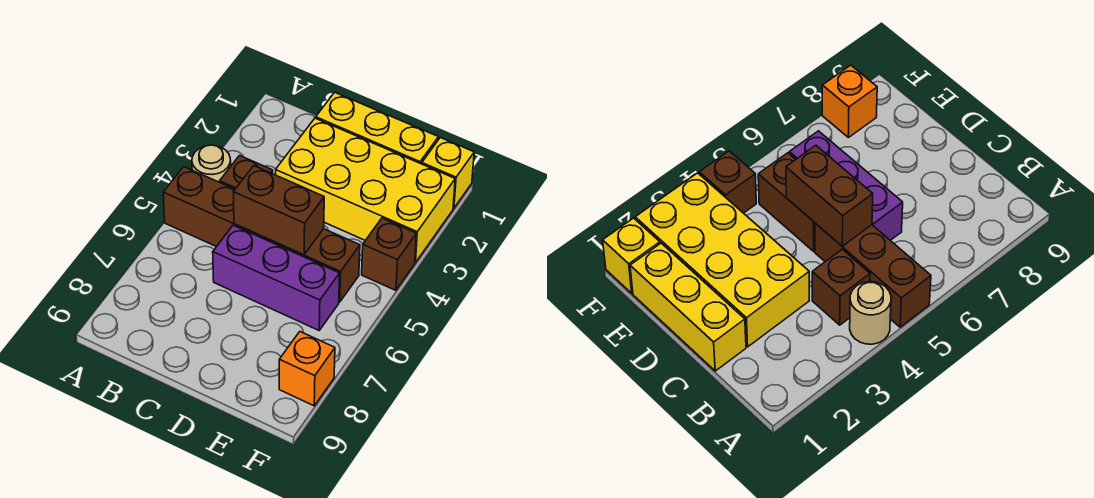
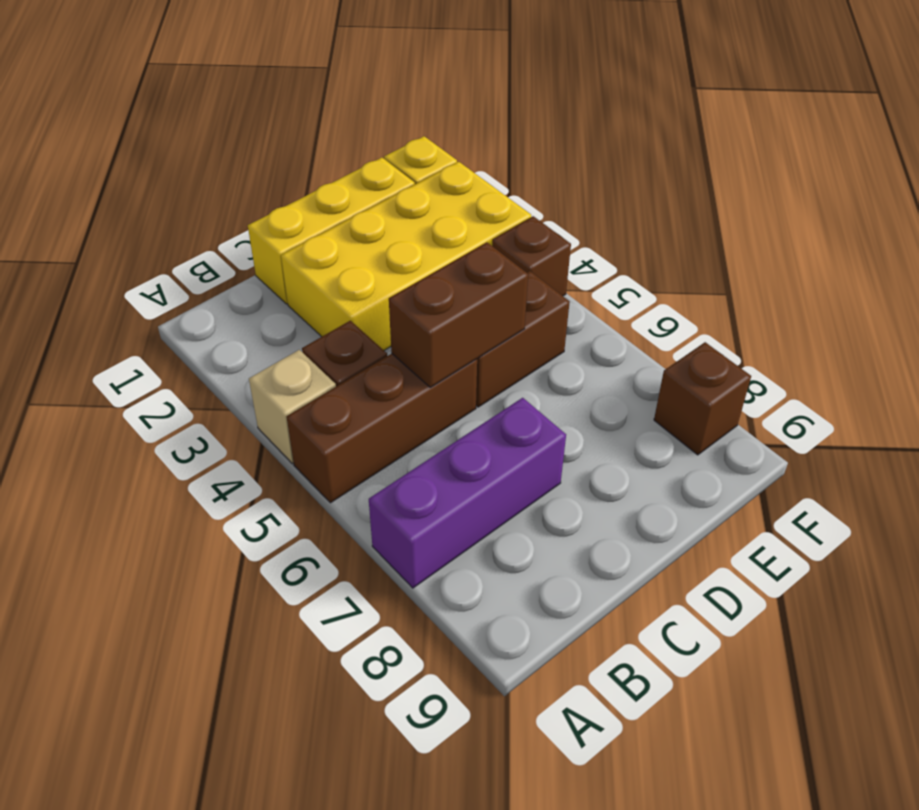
tan 1x1 round brick [192,145,231,182] -> tan 1x1 brick [249,350,336,463]
purple 1x3 brick [213,225,340,330] -> purple 1x3 brick moved to [369,398,566,588]
orange 1x1 brick [279,332,335,406] -> brown 1x1 brick [654,342,751,455]

